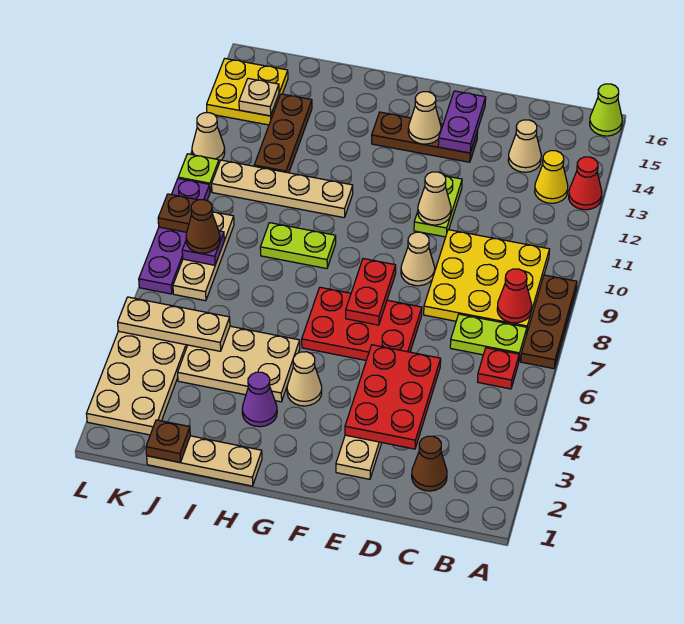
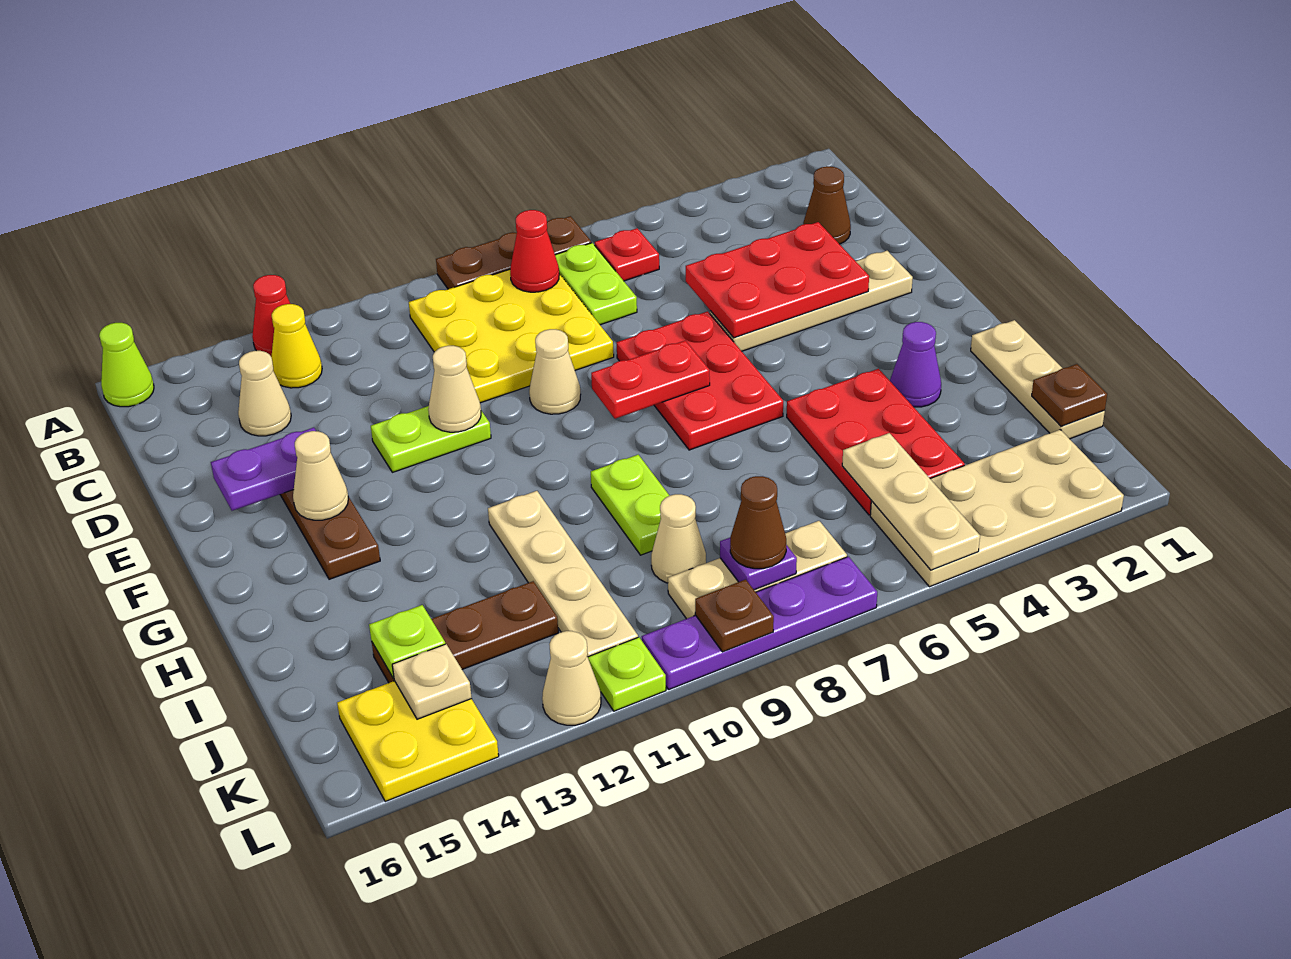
tan 1x1 cone [287,352,322,406] -> tan 1x1 cone moved to [651,494,706,583]
tan 2x3 plate [178,326,300,402] -> red 2x3 plate [787,369,965,515]
none -> lime 1x1 plate [369,605,445,678]

